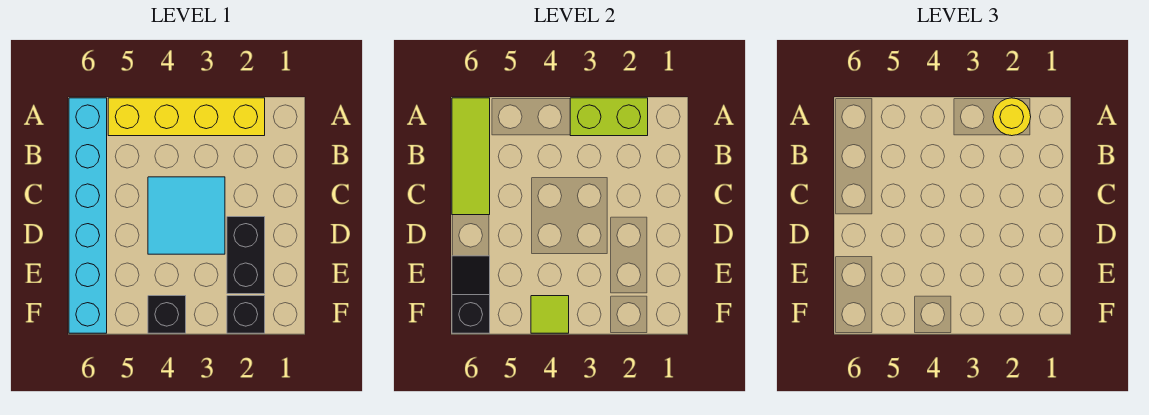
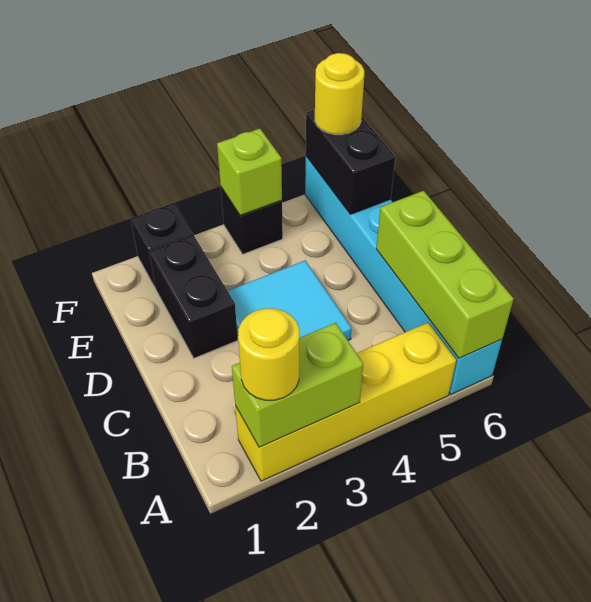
lime 1x3 tile [452,98,490,215] -> lime 1x3 brick [376,191,514,358]
black 1x2 slope [452,256,490,333] -> black 1x2 brick [306,110,395,214]
lime 1x1 tile [531,296,569,333] -> lime 1x1 brick [217,129,282,215]
none -> yellow 1x1 round brick [315,53,364,135]

